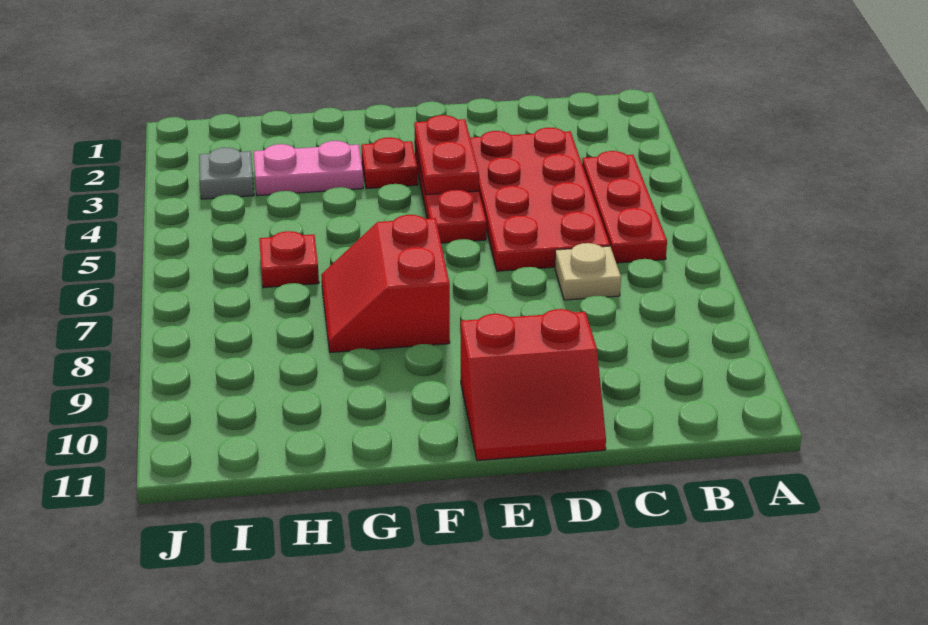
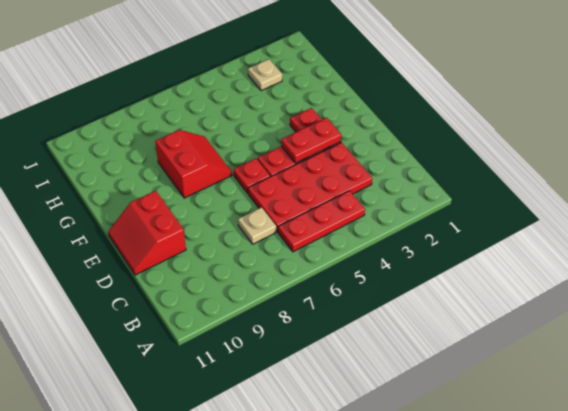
red 2x2 slope [321,215,450,352] -> red 2x2 slope turned to [155,130,232,198]
pink 1x2 plate [254,141,363,196] -> none
red 1x1 plate [259,231,319,288] -> red 1x1 plate moved to [234,158,270,193]
grey 1x1 plate [199,148,254,199] -> tan 1x1 plate [248,59,282,91]

